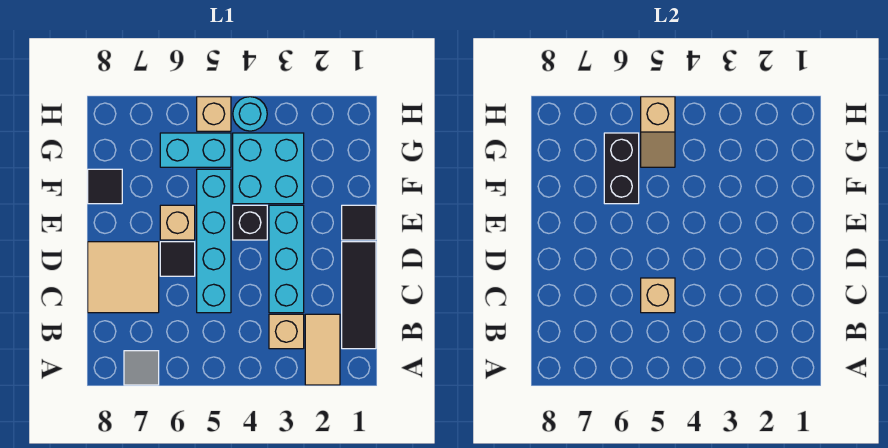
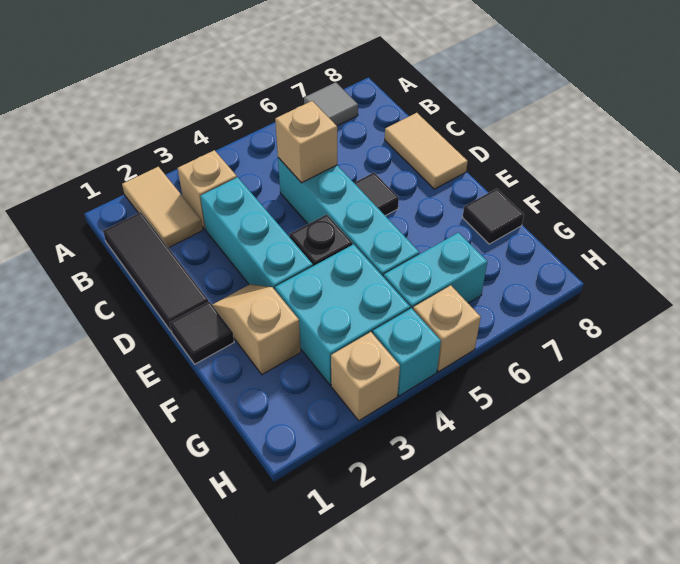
tan 2x2 tile [88,242,159,313] -> tan 1x2 tile [385,113,468,189]
tan 1x1 brick [160,205,195,240] -> tan 1x1 brick moved to [331,332,400,421]
black 1x2 brick [604,133,639,204] -> none
tan 1x2 slope [641,97,675,167] -> tan 1x2 slope moved to [212,284,301,375]
cyan 1x1 round brick [233,97,267,131] -> cyan 1x1 brick [373,308,441,396]

